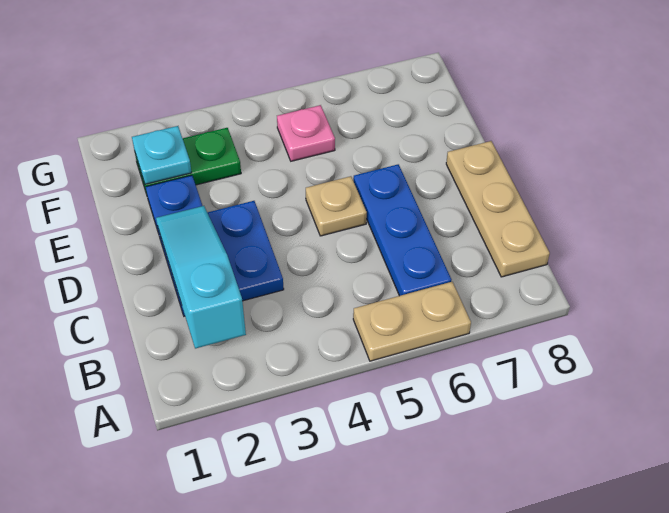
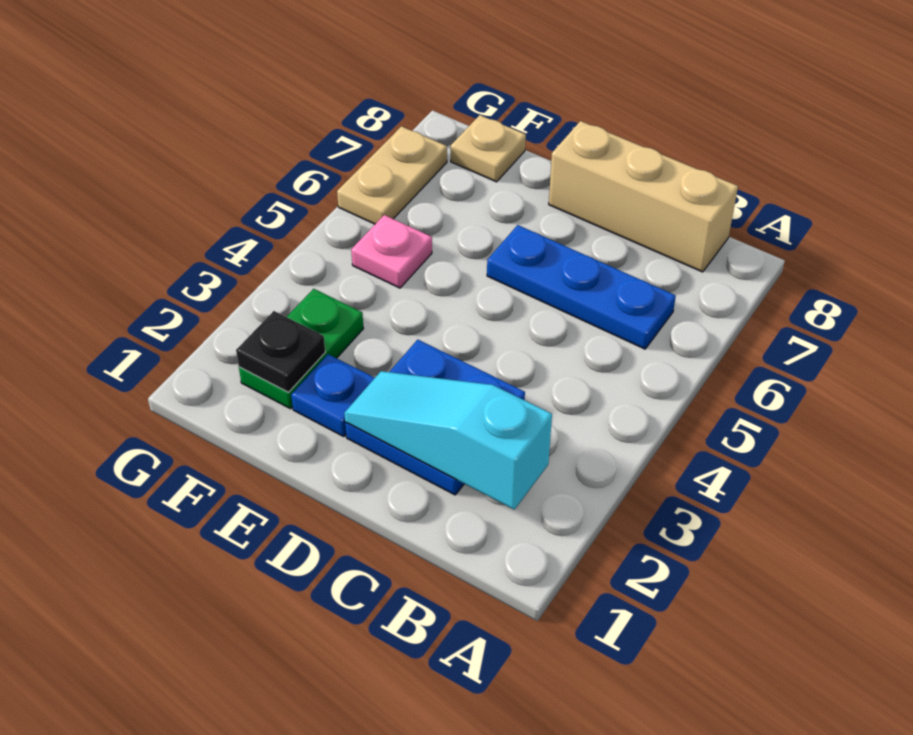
tan 1x2 plate [353,282,471,361] -> tan 1x2 plate moved to [337,126,447,224]
tan 1x3 plate [446,141,550,277] -> tan 1x3 brick [549,121,738,272]
tan 1x1 plate [306,176,367,236] -> tan 1x1 plate moved to [451,115,526,182]
cyan 1x1 plate [132,126,192,184] -> black 1x1 plate [236,311,325,392]

